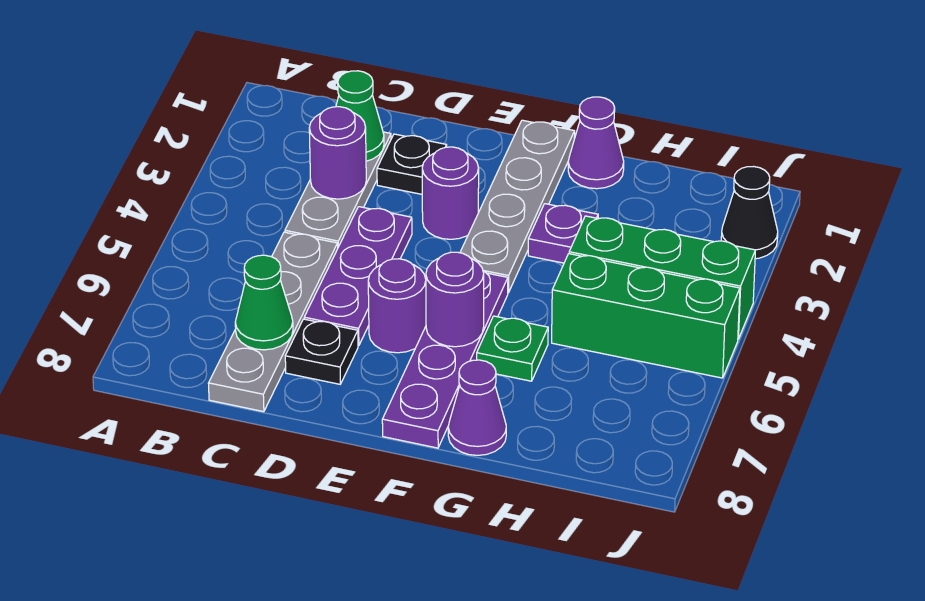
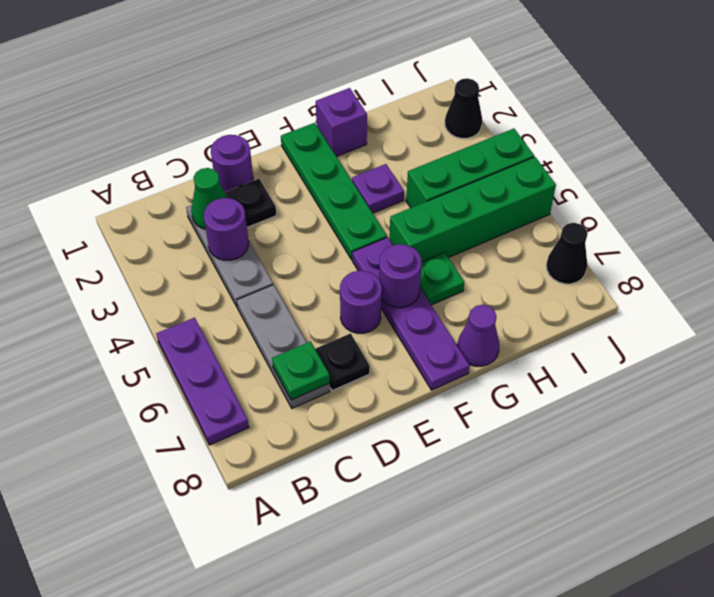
grey 1x4 plate [208,232,338,412] -> grey 1x3 plate [237,285,330,408]
green 1x1 cone [235,255,293,350] -> green 1x1 plate [272,341,330,400]
purple 1x3 plate [304,207,412,346] -> purple 1x3 plate moved to [156,318,249,445]
purple 1x1 round brick [422,147,479,239] -> purple 1x1 round brick moved to [211,135,253,192]
grey 1x4 plate [460,120,575,293] -> green 1x4 plate [281,123,387,259]
purple 1x1 cone [568,97,624,189] -> purple 1x1 brick [316,88,367,157]
green 1x3 brick [552,254,740,378] -> green 1x4 brick [389,157,556,262]
none -> black 1x1 cone [546,223,588,284]

